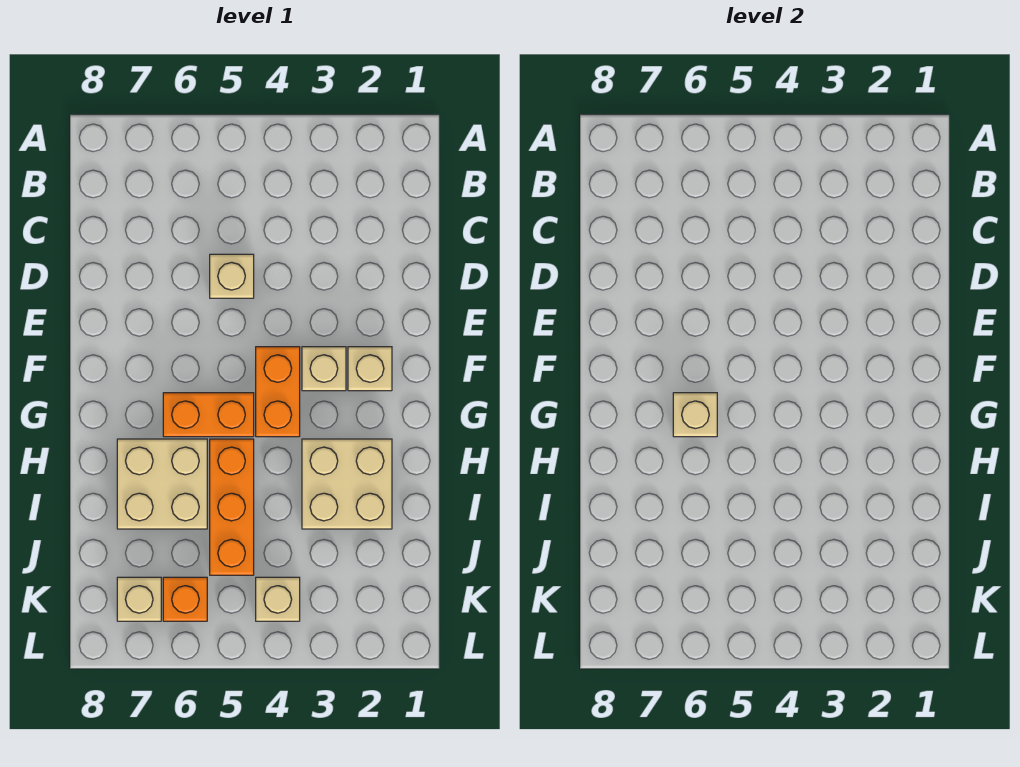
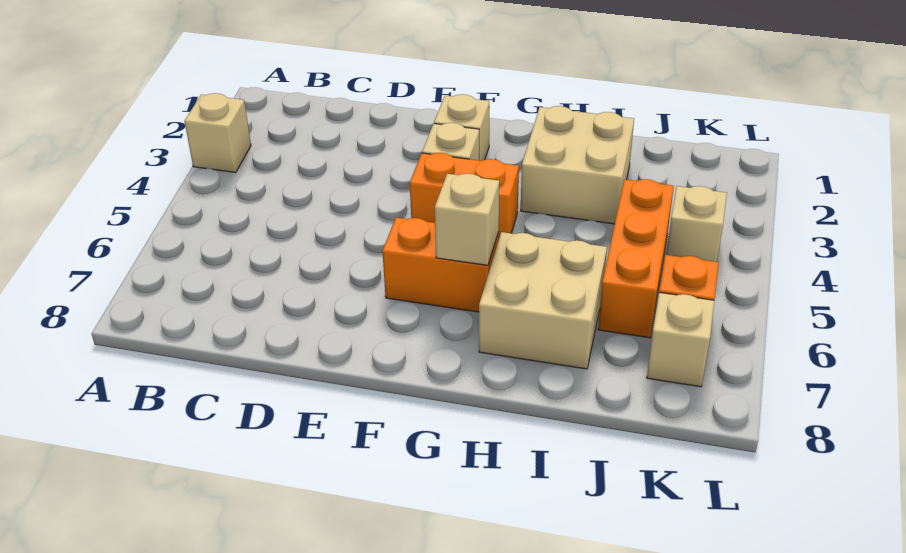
tan 1x1 brick [210,254,254,298] -> tan 1x1 brick moved to [184,93,251,173]
orange 1x2 brick [163,393,254,437] -> orange 1x2 brick turned to [382,217,499,312]
orange 1x3 brick [210,439,254,575] -> orange 1x3 brick turned to [598,179,674,338]

